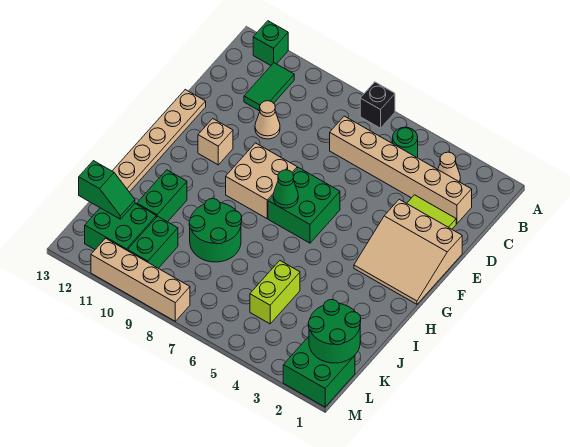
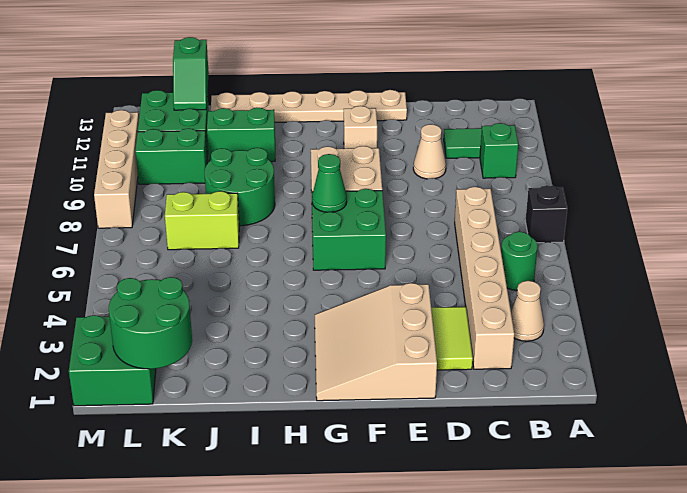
green 1x1 brick [253,21,288,65] -> green 1x1 brick moved to [480,123,518,178]
lime 1x2 brick [250,261,300,324] -> lime 1x2 brick moved to [165,191,239,250]

